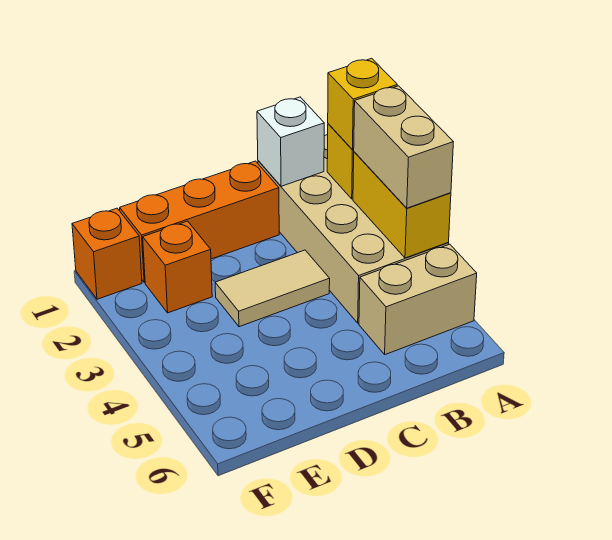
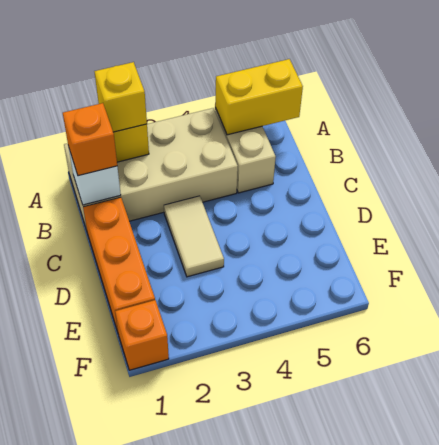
yellow 1x2 brick [353,152,451,258] -> yellow 1x2 brick moved to [215,59,303,135]
tan 1x2 brick [354,86,453,208] -> none
orange 1x1 brick [143,221,212,313] -> orange 1x1 brick moved to [63,103,117,176]

